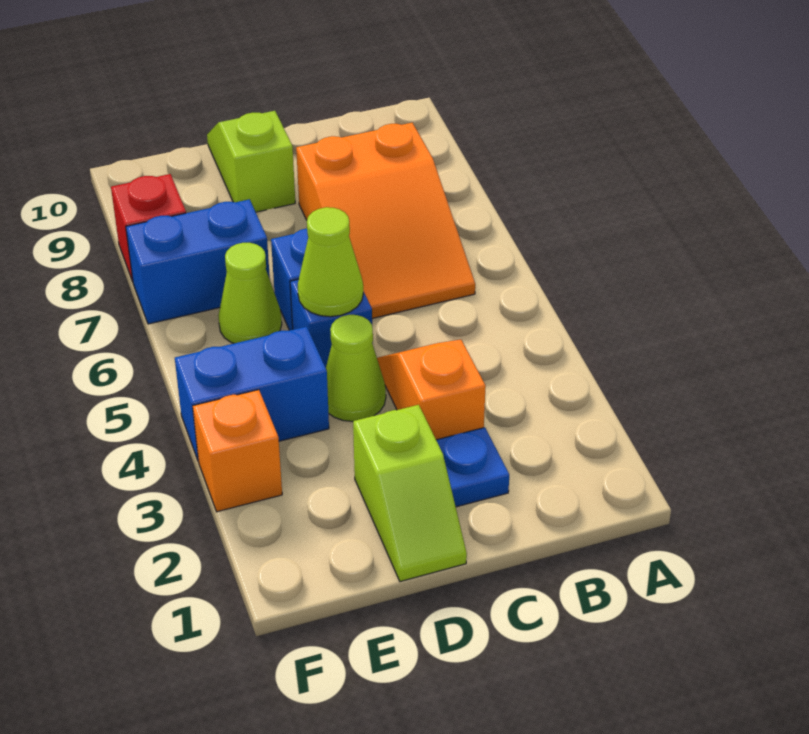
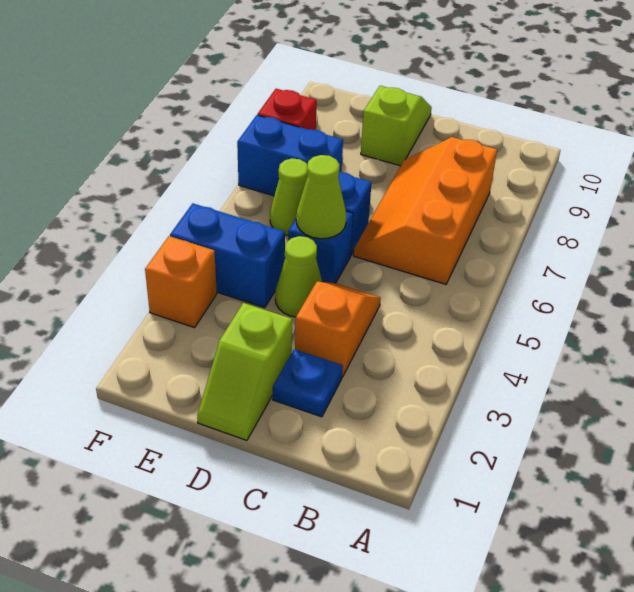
orange 2x3 slope [296,123,475,318] -> orange 2x3 slope turned to [354,137,497,284]

